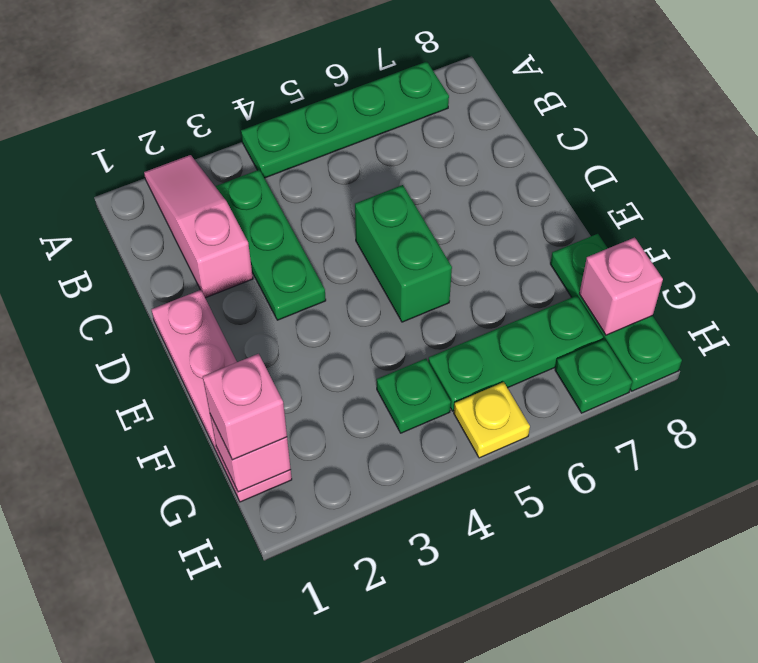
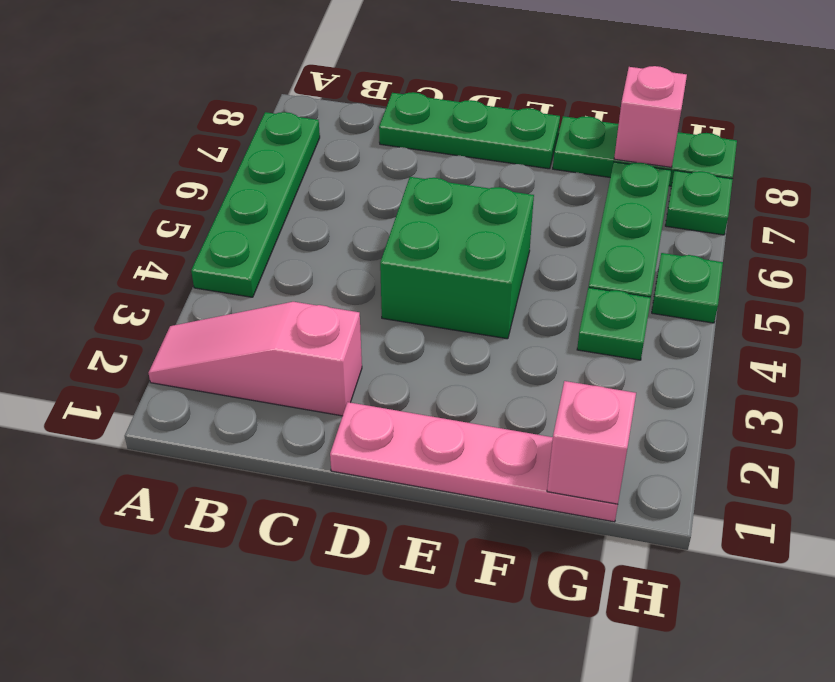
green 1x3 plate [215,170,326,320] -> green 1x3 plate moved to [379,92,560,169]
green 1x2 brick [355,185,452,322] -> green 2x2 brick [380,177,534,339]
pink 1x1 brick [203,354,287,460] -> none
yellow 1x1 plate [454,382,530,458] -> green 1x1 plate [652,253,723,323]

